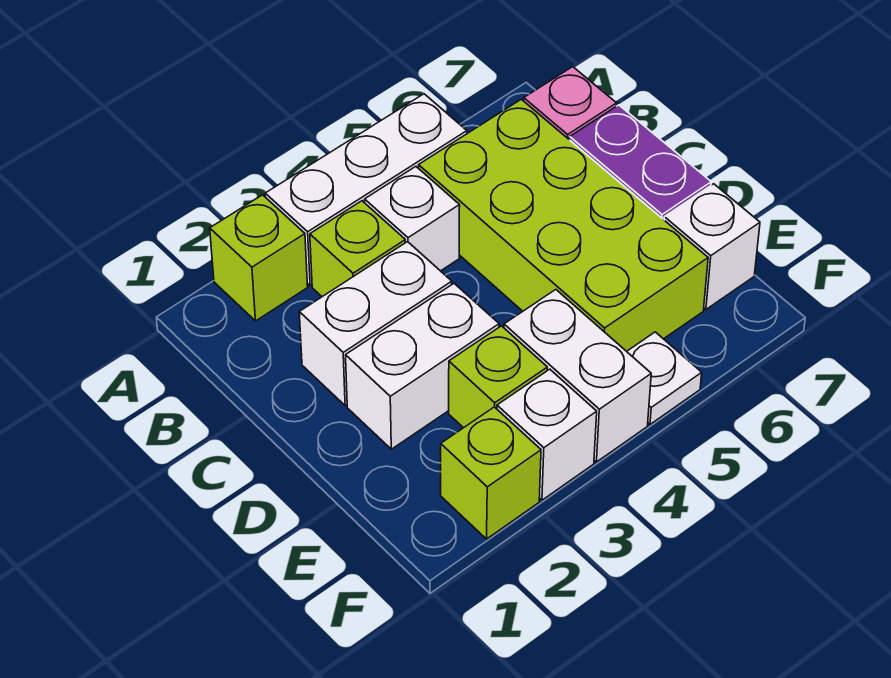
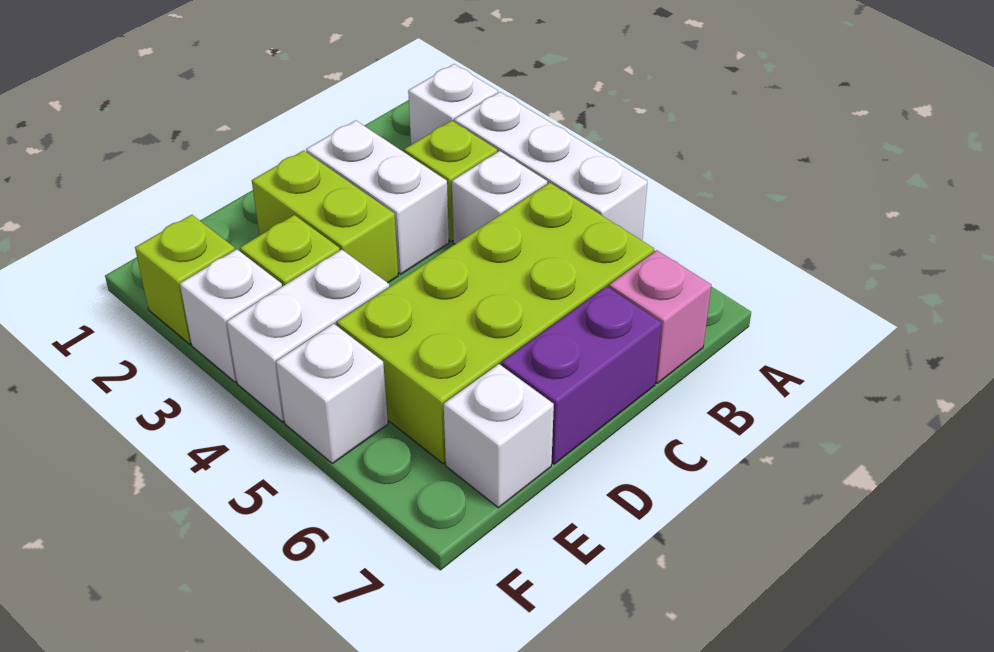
lime 1x1 brick [210,195,308,321] -> white 1x1 brick [408,64,498,145]
white 1x2 brick [346,284,499,449] -> lime 1x2 brick [252,151,398,283]
white 1x1 plate [627,332,702,424] -> white 1x1 brick [276,324,388,464]

